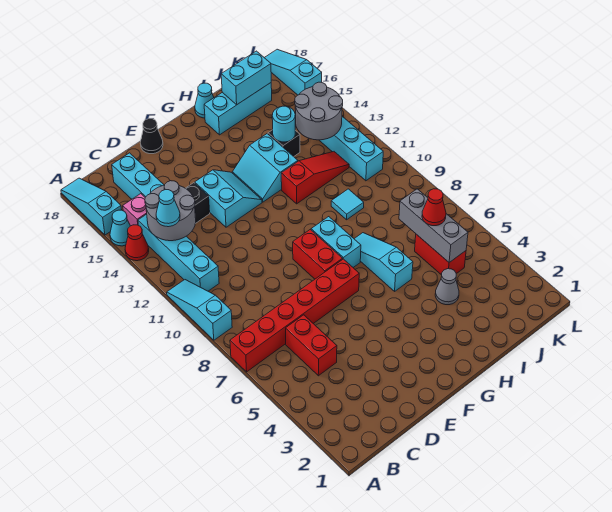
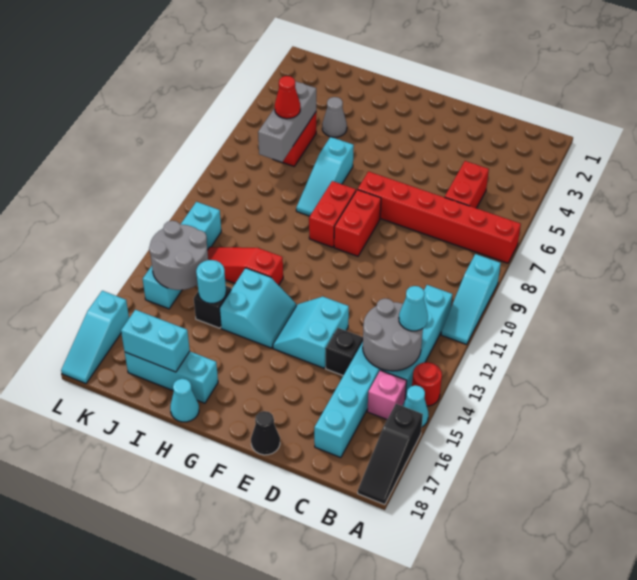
red 1x1 cone [125,225,149,261] -> red 1x1 round brick [412,362,442,406]
cyan 1x3 slope [61,178,122,235] -> black 1x3 slope [358,404,423,505]
cyan 1x2 brick [311,217,361,267] -> red 1x2 brick [309,181,356,247]
cyan 1x1 tile [331,189,364,220] -> none

